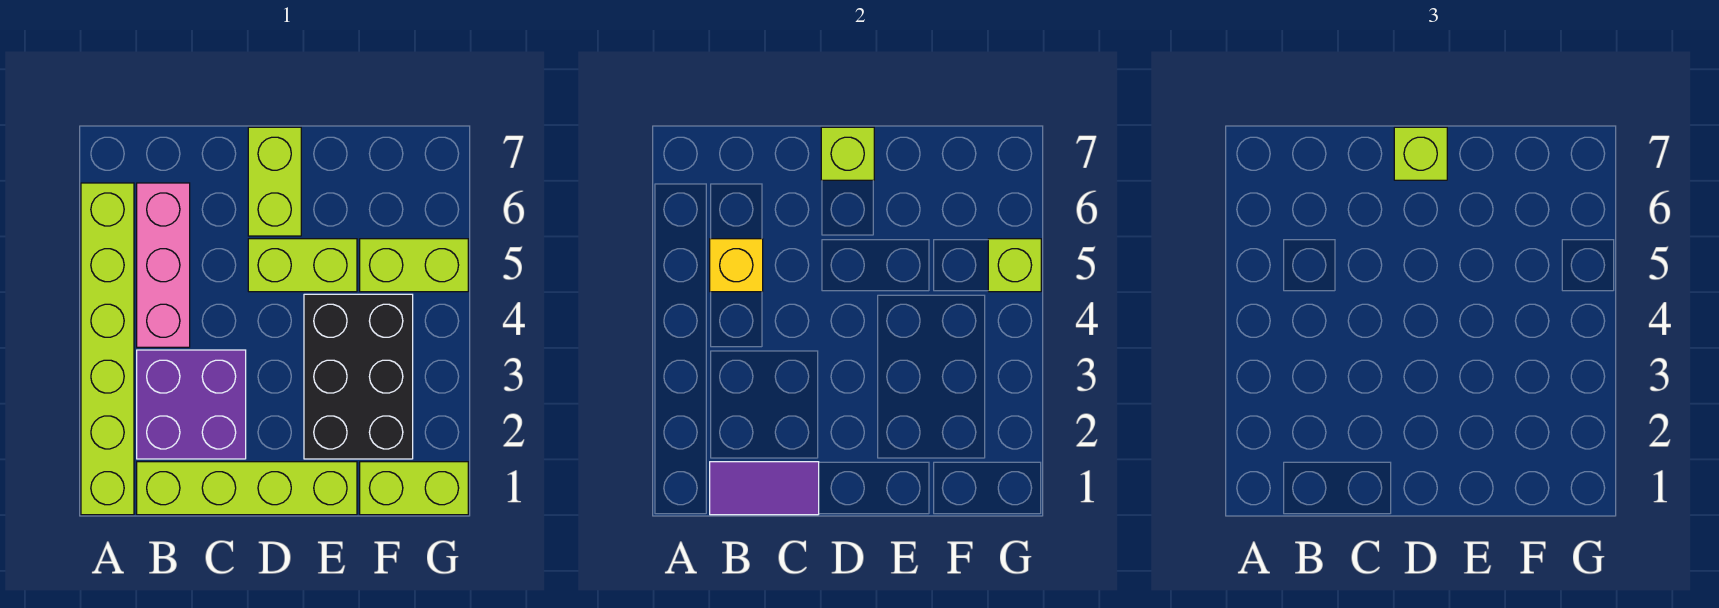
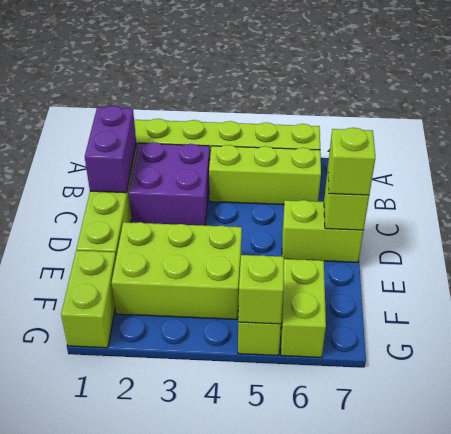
purple 1x2 tile [710,462,819,515] -> purple 1x2 brick [85,106,136,193]
pink 1x3 brick [137,183,190,347] -> lime 1x3 brick [209,145,321,205]
yellow 1x1 brick [710,239,763,292] -> none
lime 1x2 brick [248,239,357,292] -> lime 1x2 brick moved to [281,259,326,357]
black 2x3 brick [304,294,413,459] -> lime 2x3 brick [112,222,242,319]

